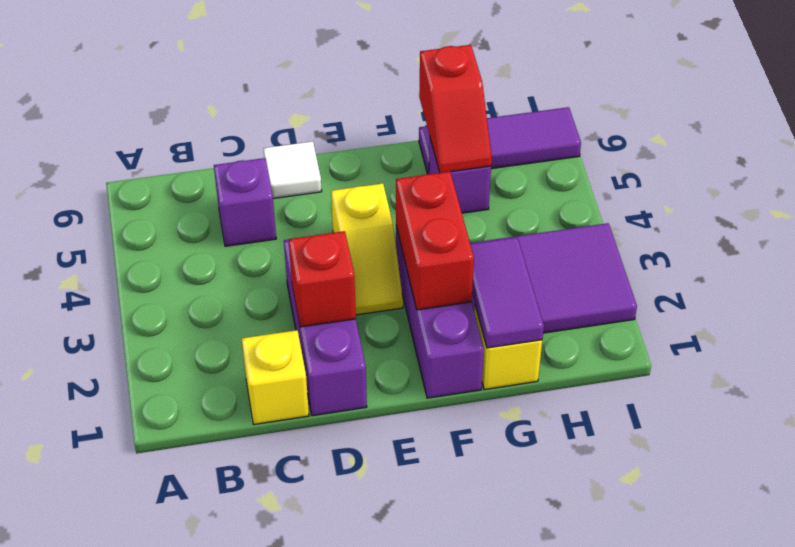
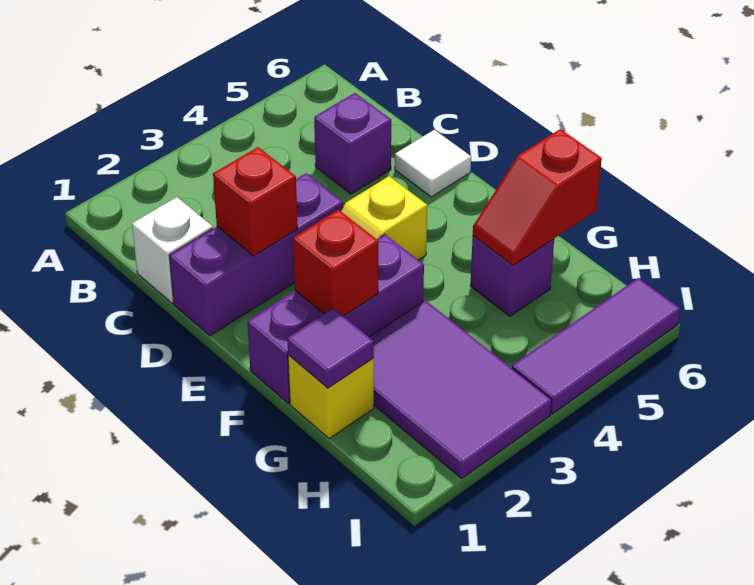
yellow 1x1 brick [242,330,309,424] -> white 1x1 brick [132,197,213,303]
red 1x2 brick [396,172,474,310] -> red 1x1 brick [293,210,378,316]
purple 1x2 tile [470,237,544,348] -> purple 1x1 tile [287,308,374,388]
purple 1x3 tile [419,107,581,174] -> purple 1x3 tile turned to [512,278,680,414]

